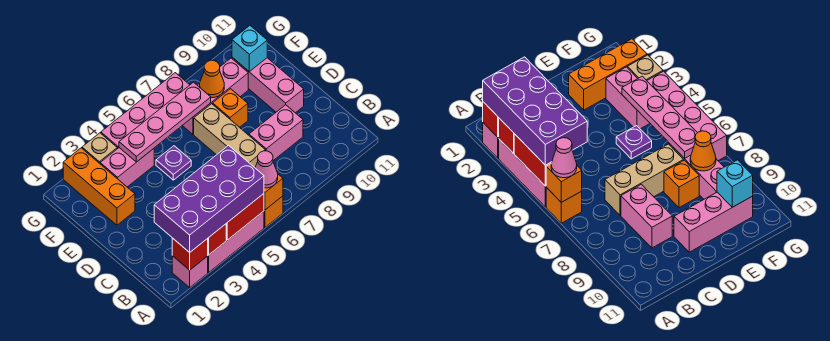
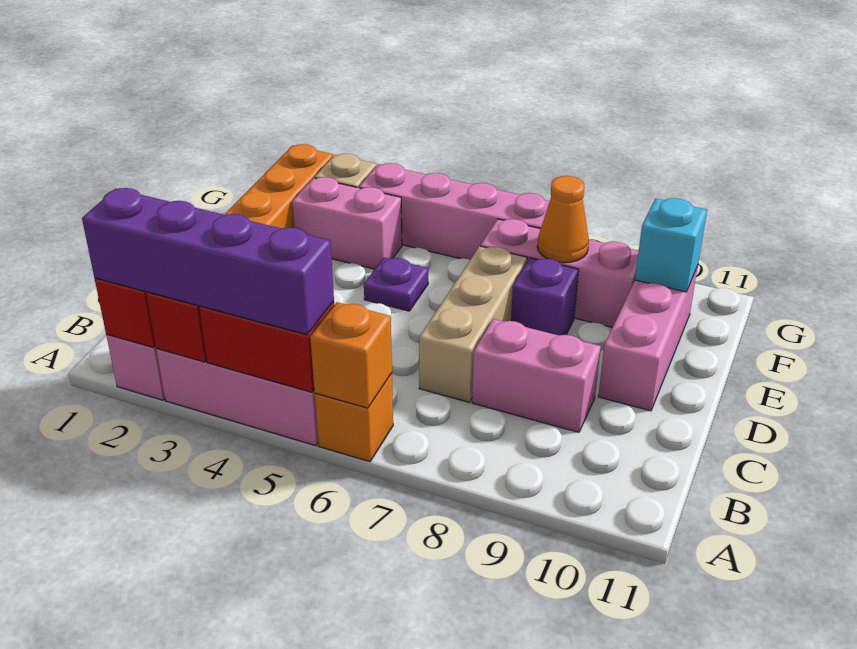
purple 2x4 brick [154,145,264,252] -> purple 1x4 brick [82,188,334,335]
pink 1x1 cone [255,151,278,188] -> none
orange 1x1 brick [213,89,248,127] -> purple 1x1 brick [511,258,579,335]
pink 1x4 plate [119,82,211,162] -> none

